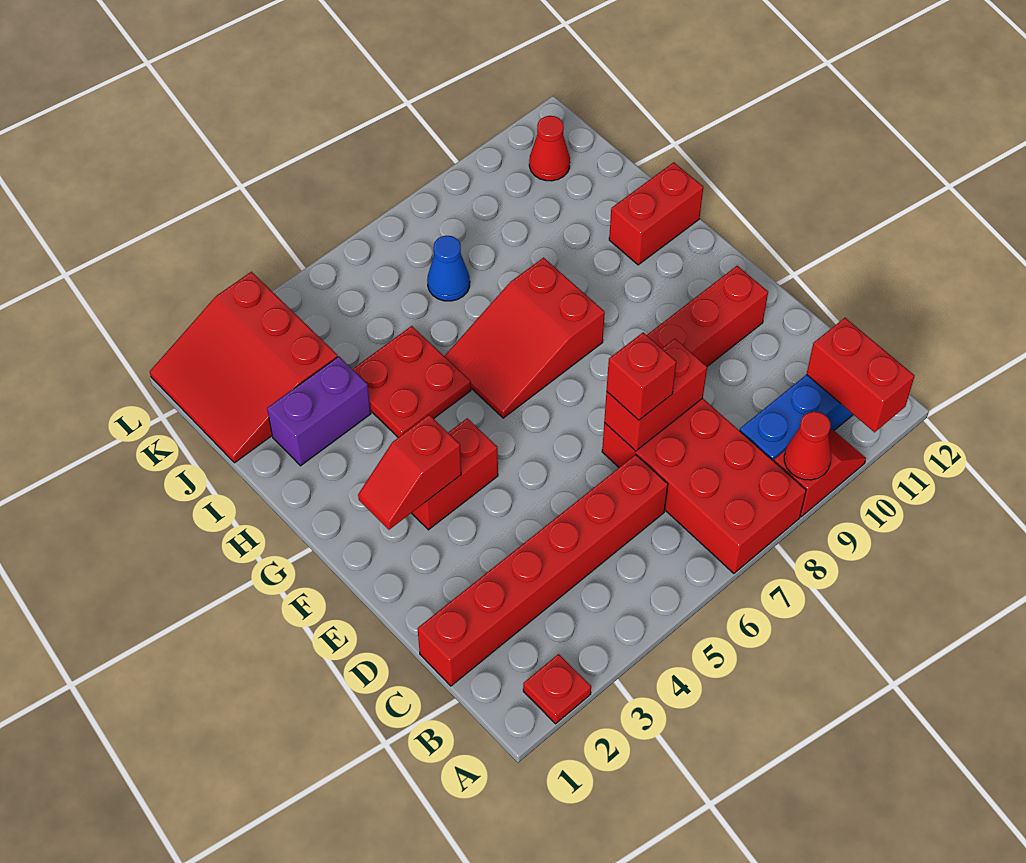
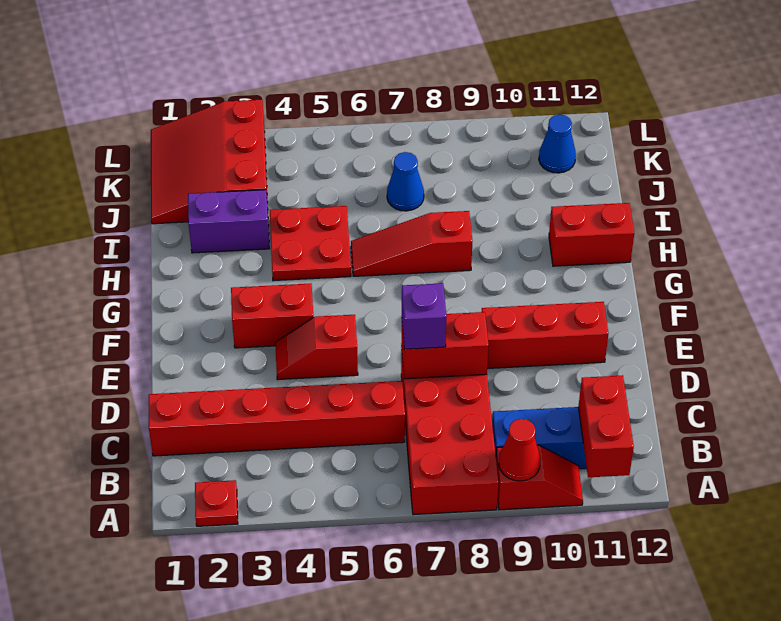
red 1x1 brick [606,332,676,420] -> purple 1x1 brick [402,283,446,349]
red 1x2 slope [358,415,461,530] -> red 1x2 slope moved to [275,315,358,380]
red 2x3 slope [445,258,605,418] -> red 1x3 slope [351,211,472,276]
red 1x1 cone [529,116,570,181] -> blue 1x1 cone [539,114,576,173]

